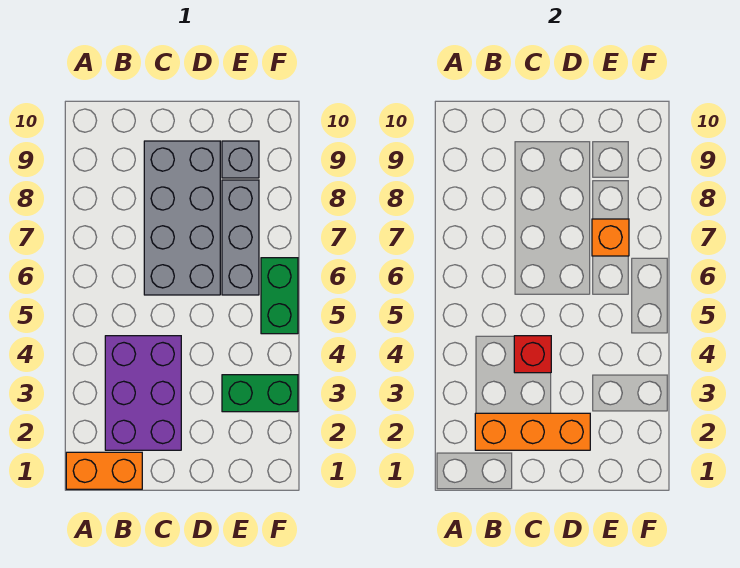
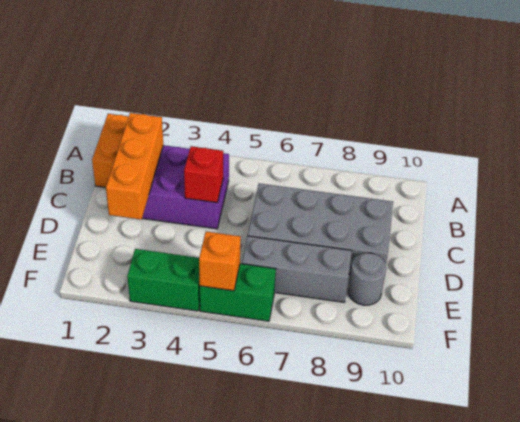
green 1x2 brick [222,375,298,412] -> green 1x2 brick turned to [127,249,200,311]
orange 1x1 brick [592,219,629,256] -> orange 1x1 brick moved to [199,232,241,291]
grey 1x1 brick [222,141,259,178] -> grey 1x1 round brick [348,253,386,305]

